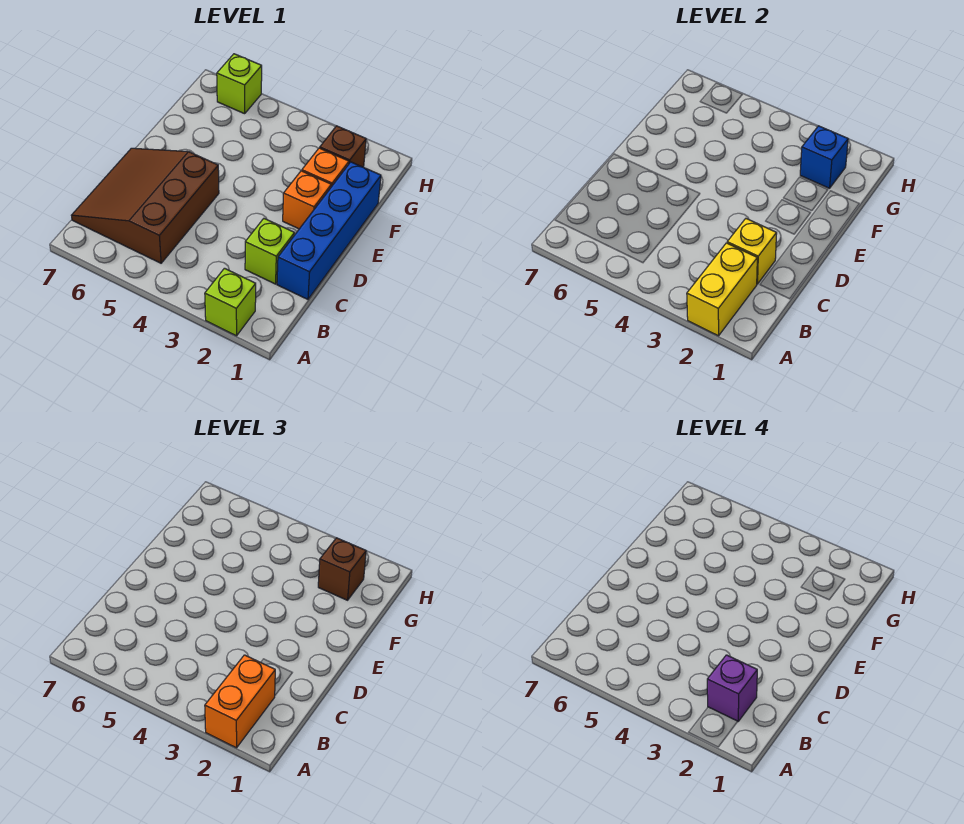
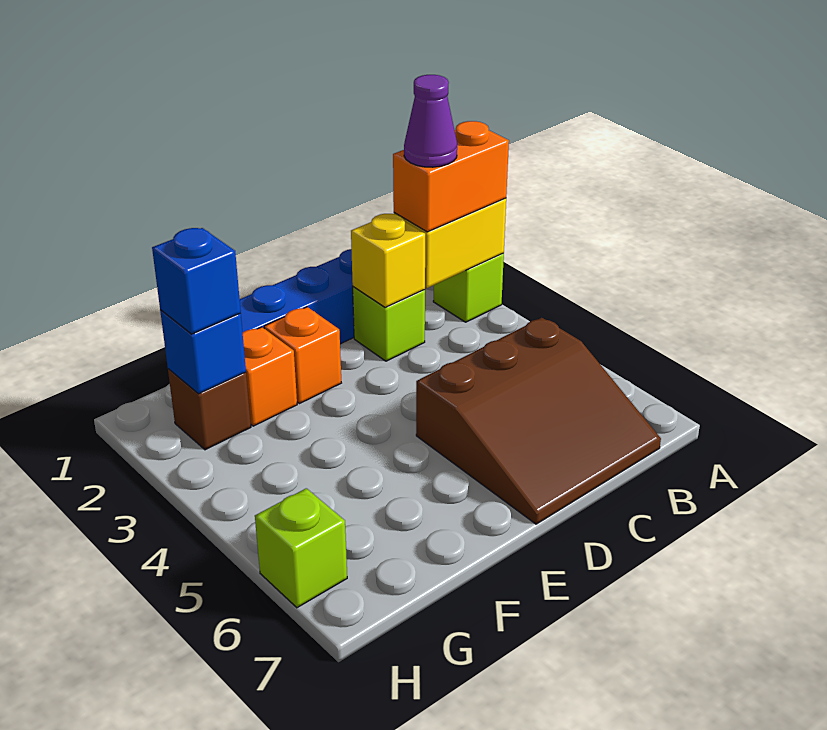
purple 1x1 brick [707,655,757,721] -> purple 1x1 cone [404,75,457,167]
brown 1x1 brick [318,538,366,600] -> blue 1x1 brick [152,228,241,334]

